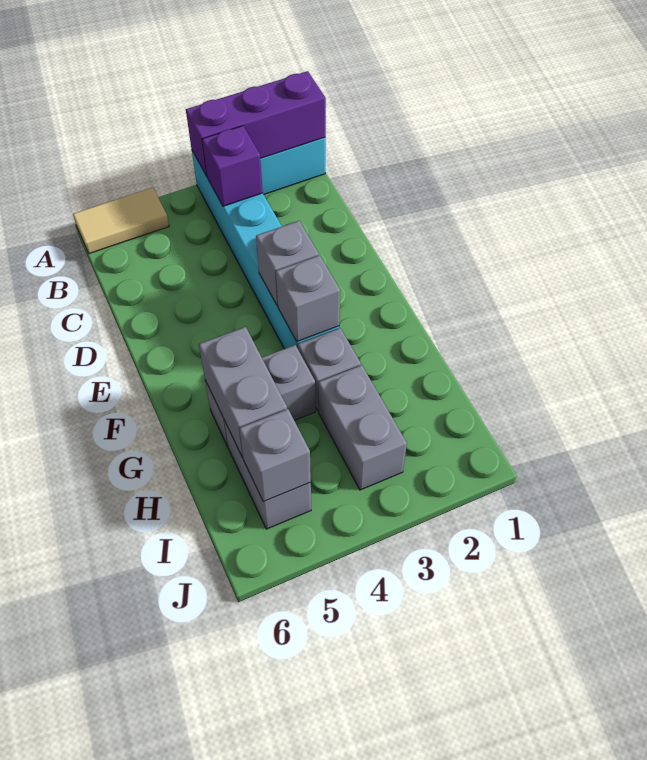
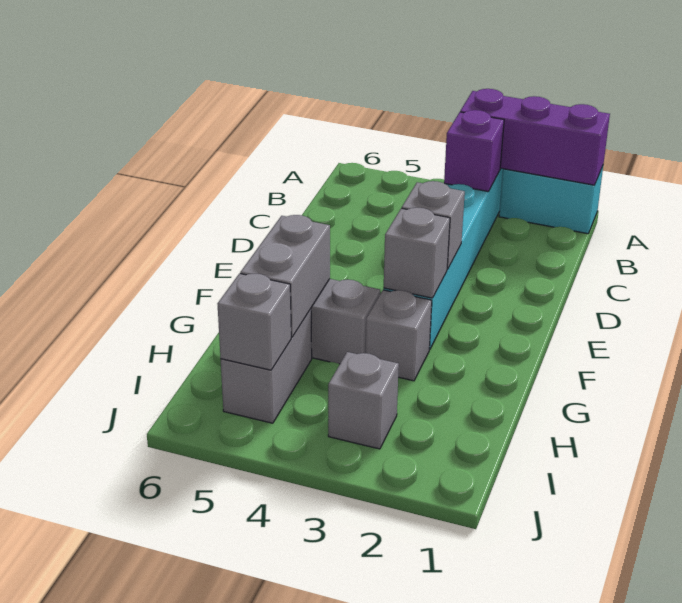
tan 1x2 tile [73,188,169,254] -> none
grey 1x2 brick [318,365,407,490] -> grey 1x1 brick [328,352,399,449]

